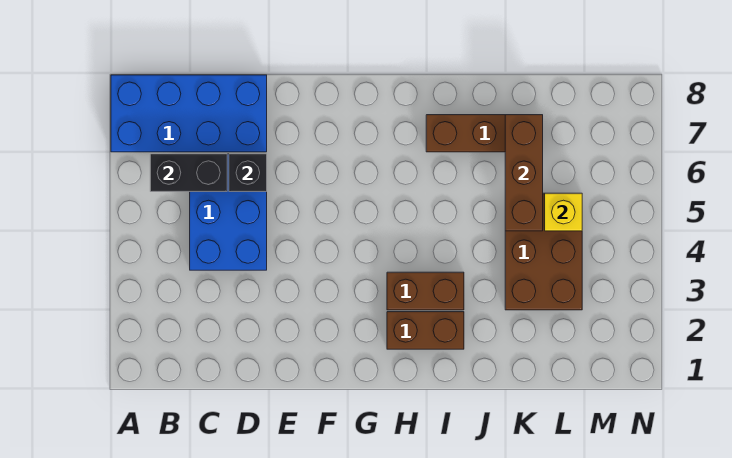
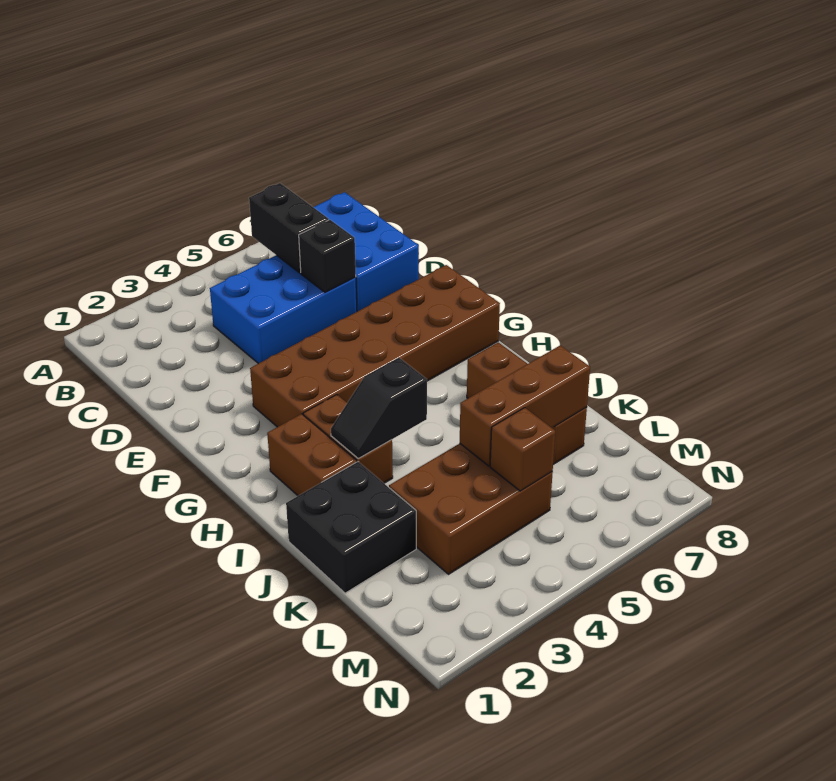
blue 2x4 brick [111,75,267,152] -> blue 2x3 brick [314,192,419,311]
none -> brown 2x6 brick [250,265,500,427]
none -> black 1x2 slope [331,358,427,458]
none -> black 2x2 brick [286,462,416,593]
yellow 1x1 brick [545,193,582,231] -> brown 1x1 brick [490,408,555,491]

